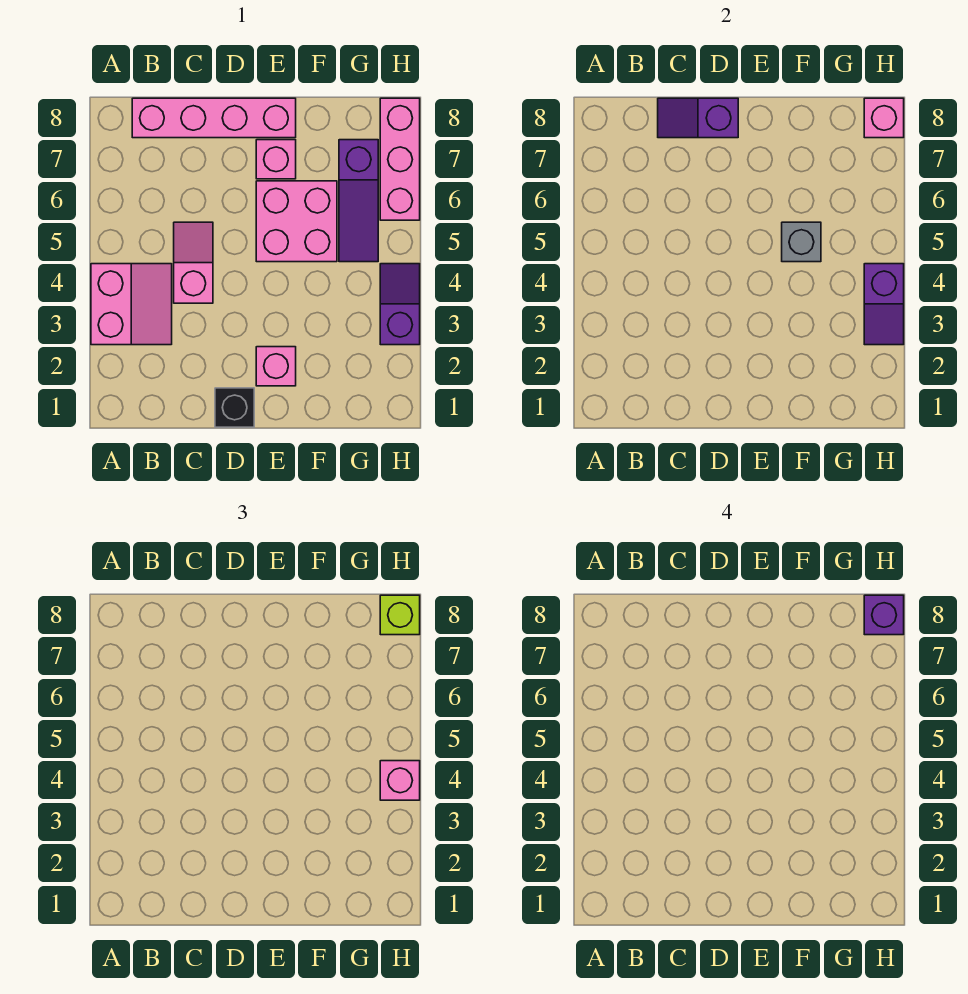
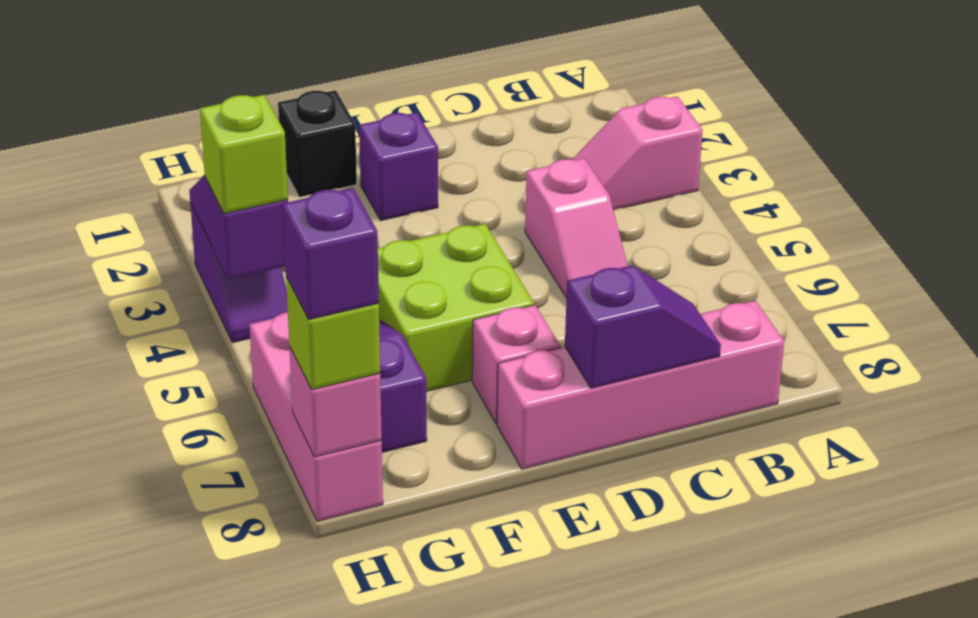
pink 2x2 slope [91,264,172,345] -> pink 1x2 slope [572,96,703,210]
black 1x1 brick [215,388,254,427] -> black 1x1 brick moved to [278,90,357,197]
pink 1x1 brick [256,347,296,386] -> purple 1x1 brick [359,112,438,220]
pink 2x2 brick [256,181,337,262] -> lime 2x2 brick [378,224,534,391]
grey 1x1 brick [782,222,821,262] -> none
pink 1x1 brick [380,761,420,800] -> lime 1x1 brick [200,95,288,213]

